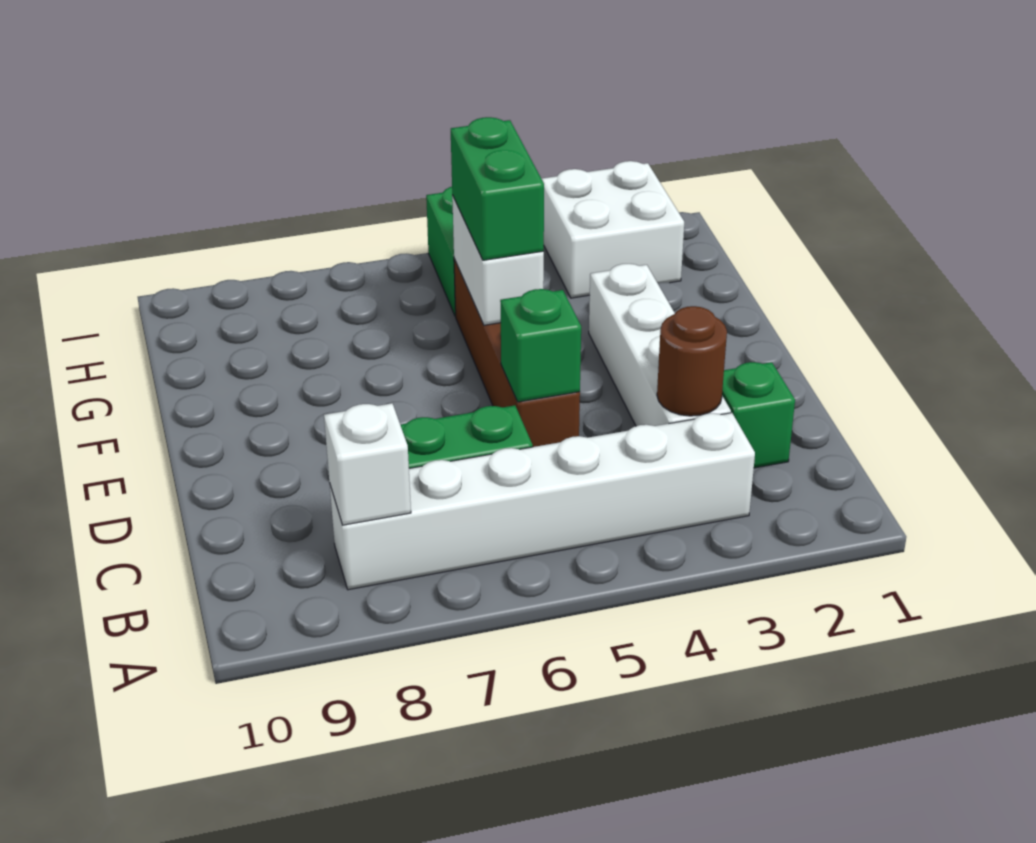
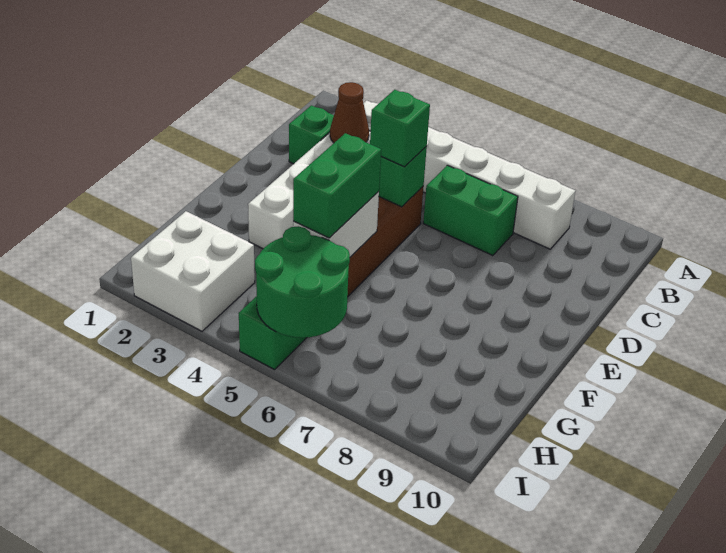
white 1x1 brick [324,403,411,525] -> none
brown 1x1 round brick [657,306,727,416] -> brown 1x1 cone [330,82,369,143]
none -> green 1x1 brick [370,90,430,167]
none -> green 2x2 round brick [255,226,350,338]

